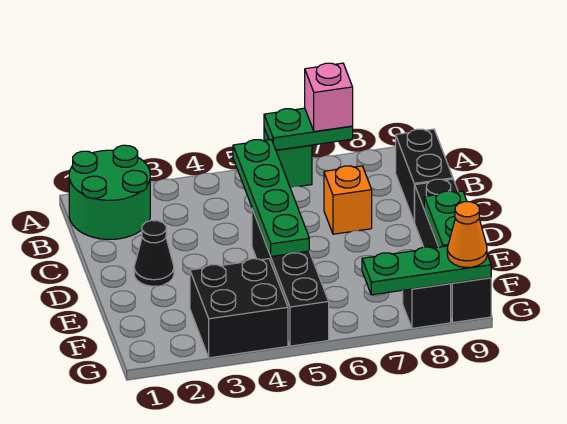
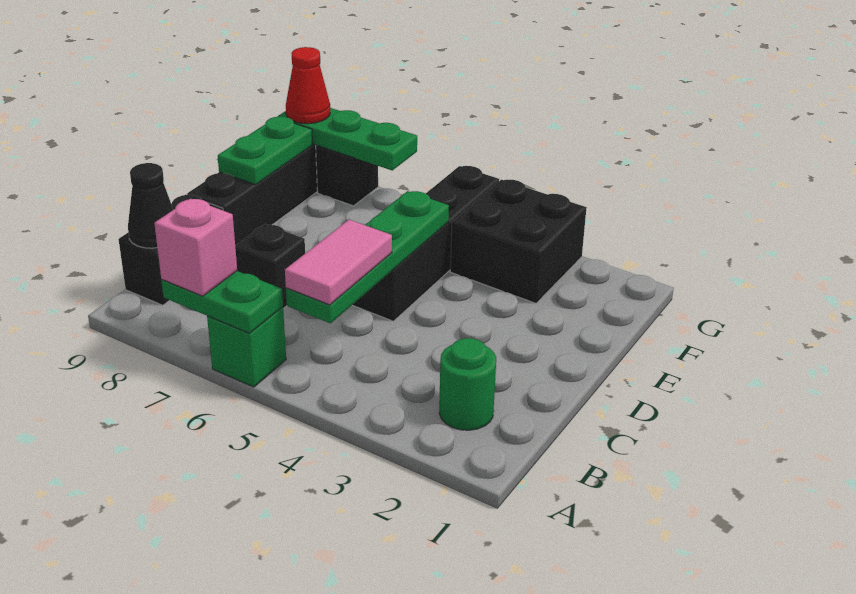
green 2x2 round brick [69,145,150,239] -> green 1x1 round brick [439,338,496,430]
none -> pink 1x2 tile [285,220,392,305]
orange 1x1 brick [324,166,372,234] -> black 1x1 brick [235,224,305,309]
black 1x1 cone [134,220,174,286] -> black 1x1 cone moved to [128,163,173,248]
orange 1x1 cone [447,202,487,267] -> red 1x1 cone [286,47,330,124]

